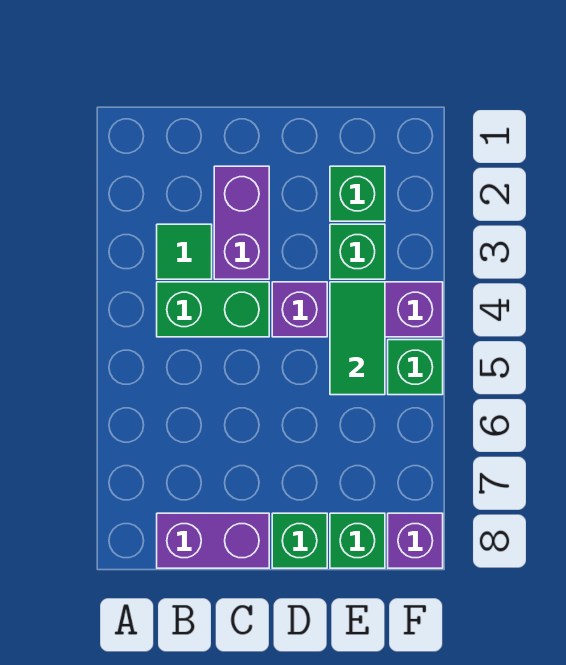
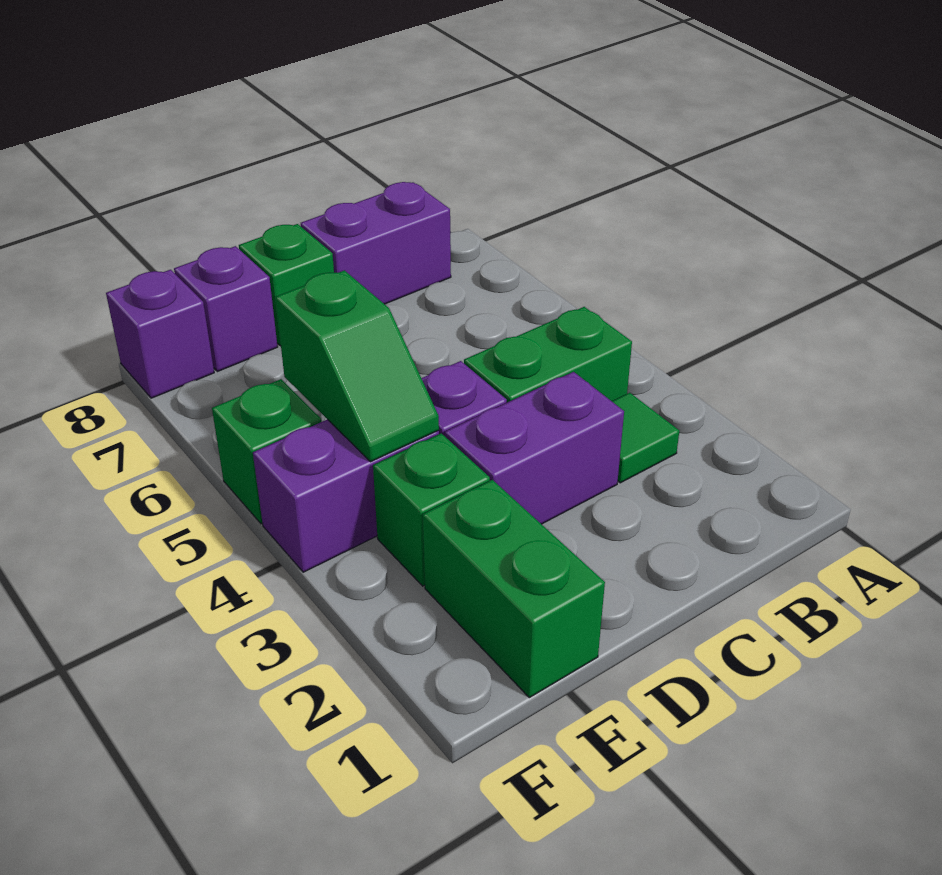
purple 1x2 brick [214,166,269,279] -> purple 1x2 brick turned to [445,372,624,524]
green 1x1 brick [330,166,385,221] -> green 1x2 brick [423,480,605,698]
green 1x2 tile [330,282,385,395] -> green 1x2 slope [275,270,439,462]
green 1x1 brick [330,513,385,568] -> purple 1x1 brick [174,246,277,372]

